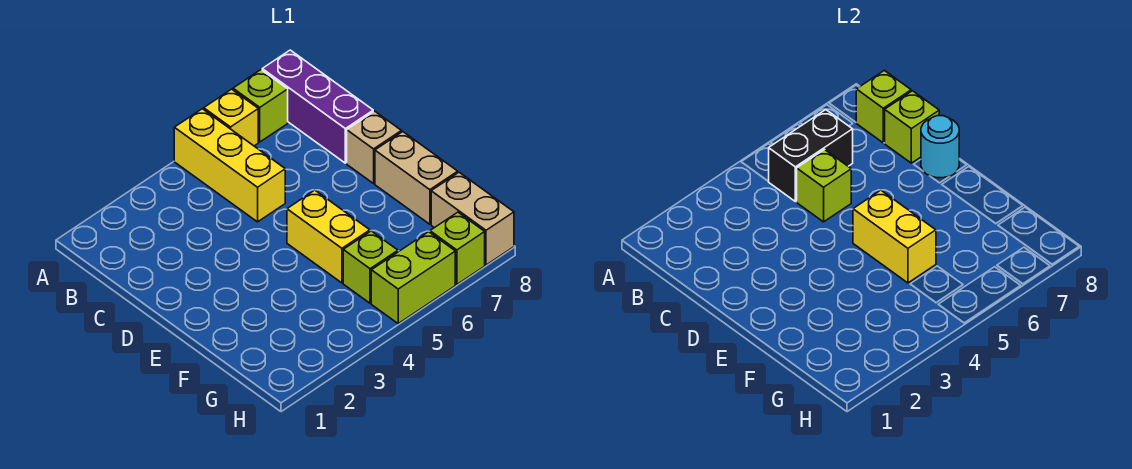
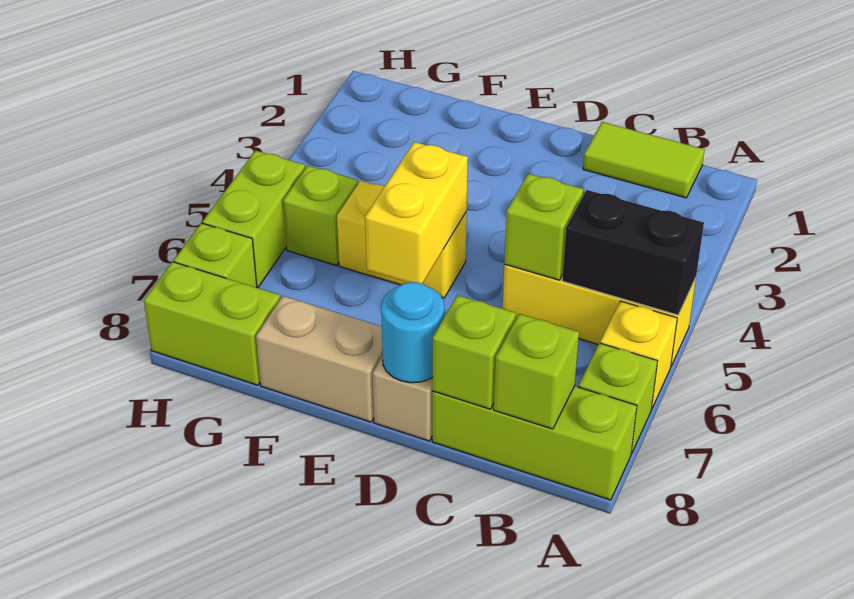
purple 1x3 brick [262,50,373,163] -> lime 1x3 brick [432,386,637,500]
none -> lime 1x2 tile [583,122,705,198]
black 1x2 brick [768,110,853,201] -> black 1x2 brick turned to [562,190,704,315]
yellow 1x2 brick [853,190,936,283] -> yellow 1x2 brick turned to [365,142,468,284]
tan 1x2 brick [431,172,514,265] -> lime 1x2 brick [144,262,280,385]

